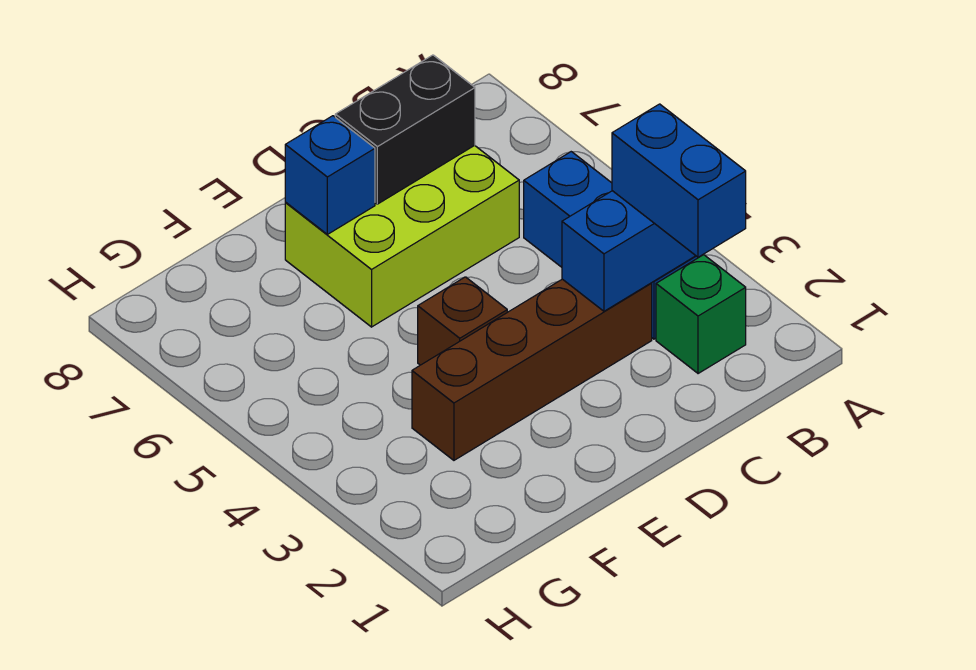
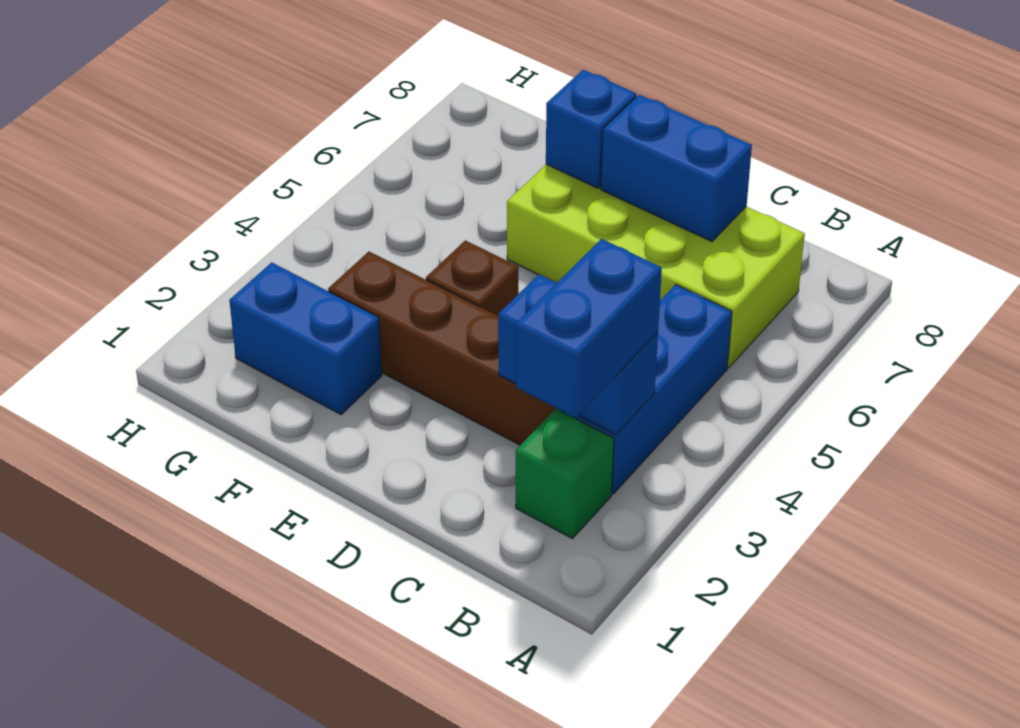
lime 2x3 brick [285,145,519,327] -> lime 2x4 brick [507,164,805,368]
black 1x2 brick [335,55,475,204] -> blue 1x2 brick [601,95,752,242]
none -> blue 1x2 brick [229,262,382,415]

